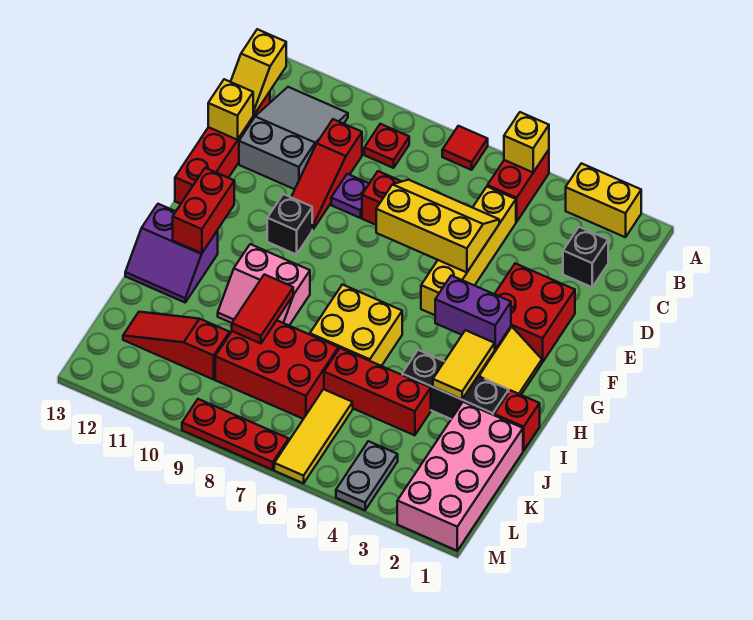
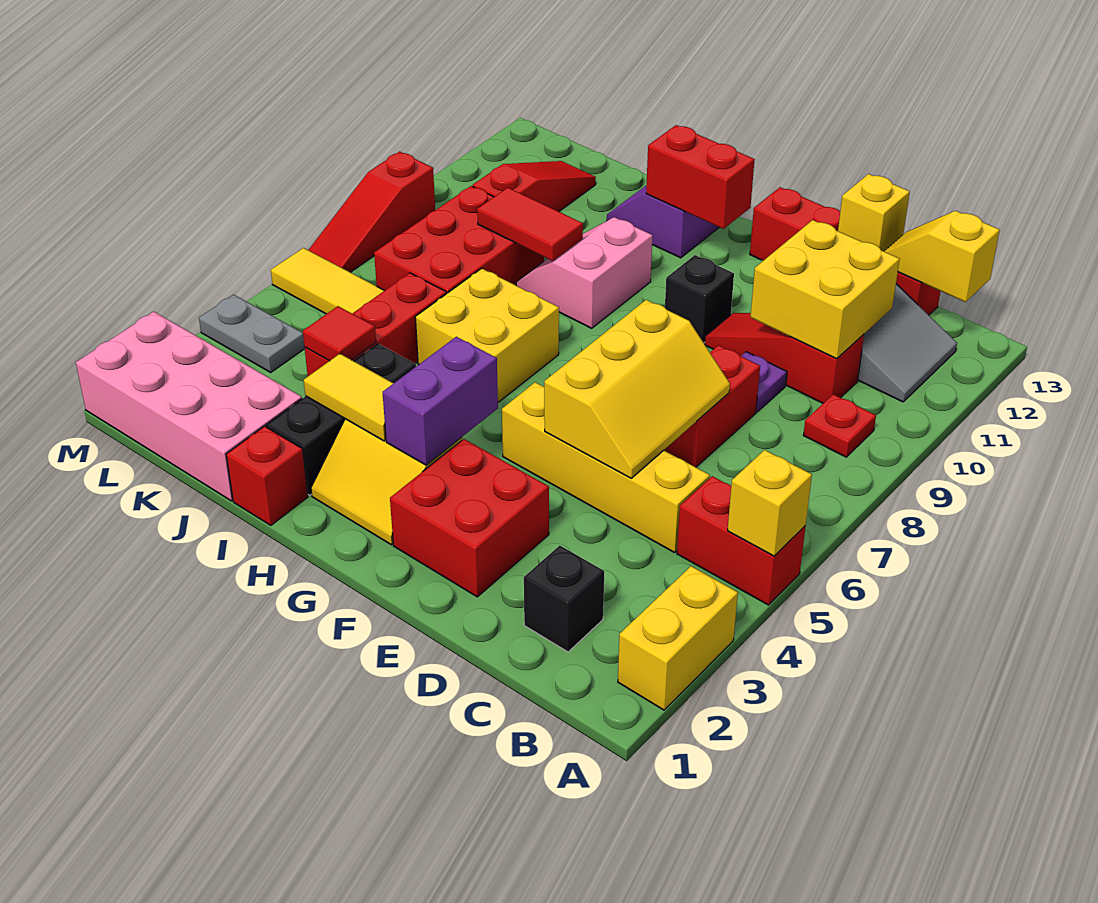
red 1x1 tile [442,126,488,170] -> red 1x1 tile moved to [303,306,376,361]
none -> yellow 2x2 brick [751,220,900,359]
red 1x3 plate [182,399,289,470] -> red 1x3 slope [309,152,435,272]

